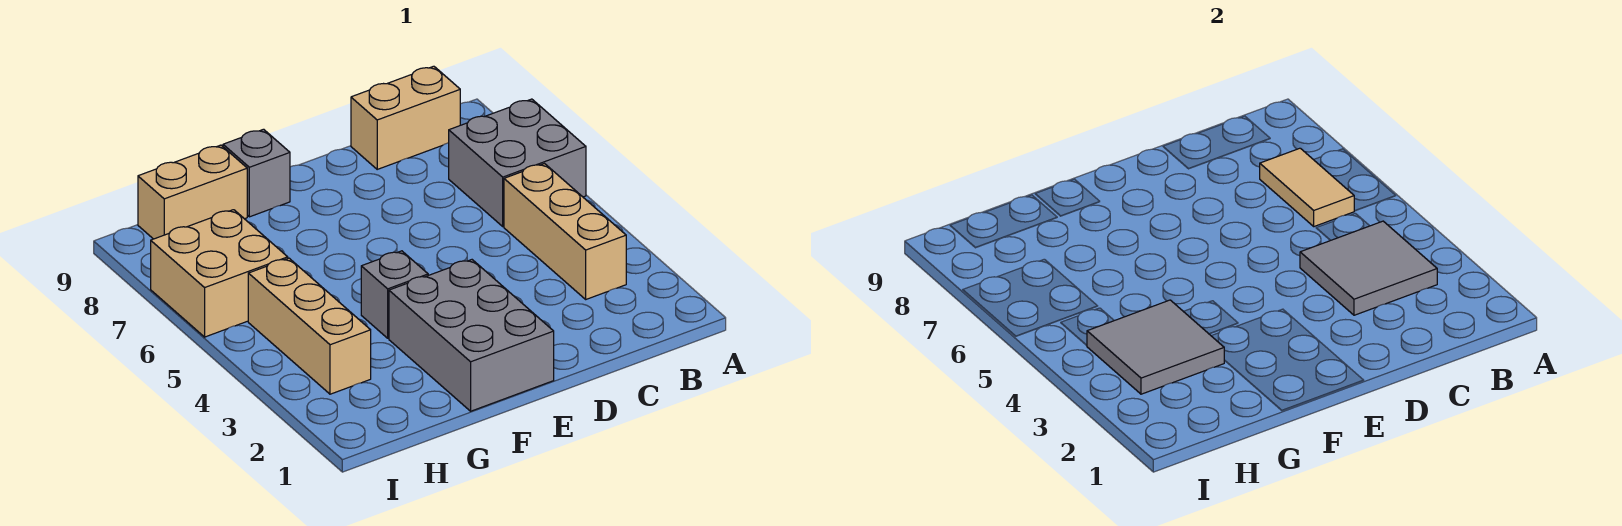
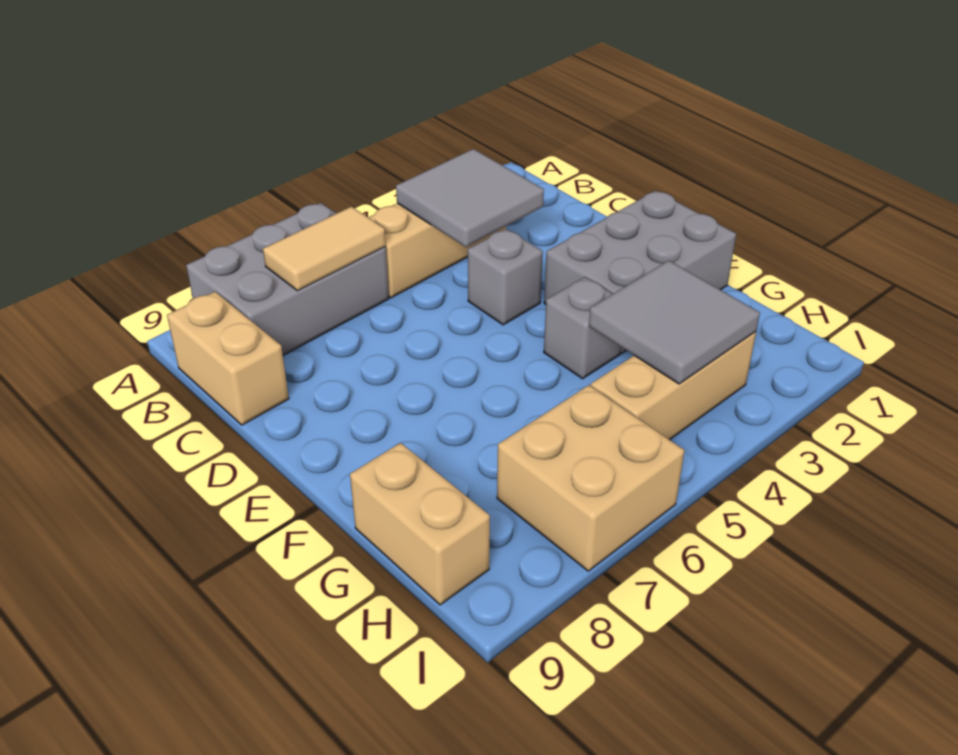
grey 2x2 brick [449,99,586,227] -> grey 2x3 brick [186,203,389,355]
grey 1x1 brick [223,129,290,217] -> grey 1x1 brick moved to [468,229,543,325]

